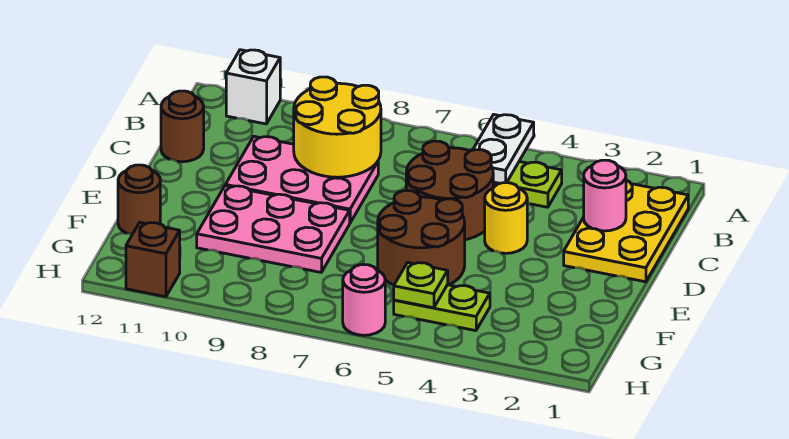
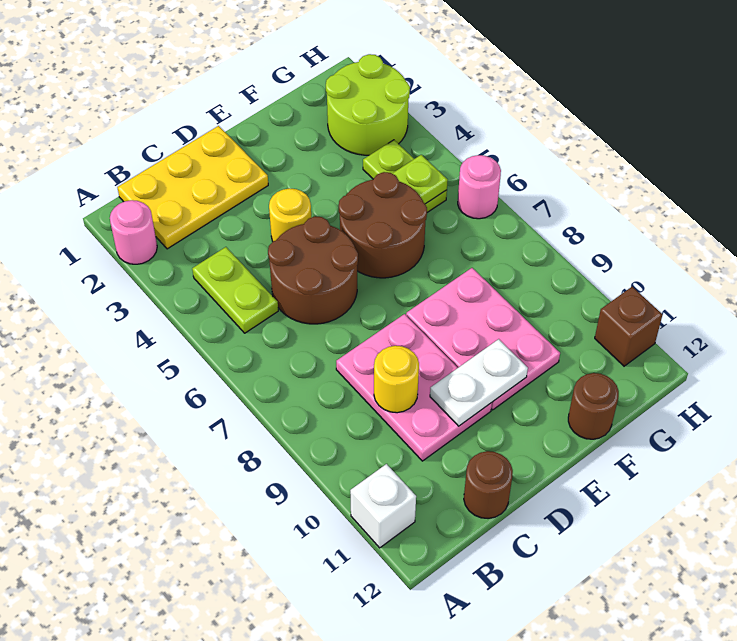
white 1x2 plate [473,115,534,183] -> white 1x2 plate moved to [430,339,528,426]
yellow 2x2 round brick [294,77,381,177] -> yellow 1x1 round brick [374,346,419,413]
pink 1x1 round brick [584,160,626,231] -> pink 1x1 round brick moved to [110,200,157,264]
none -> lime 2x2 round brick [326,54,410,155]

